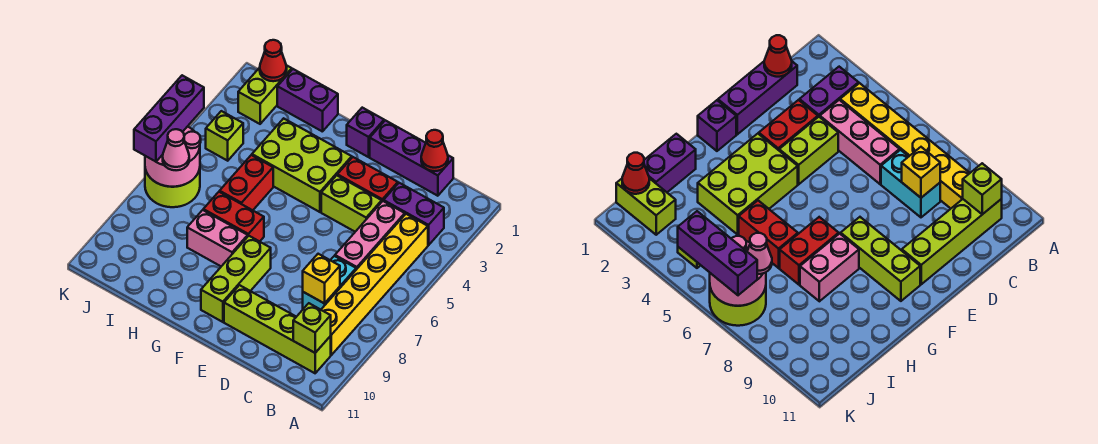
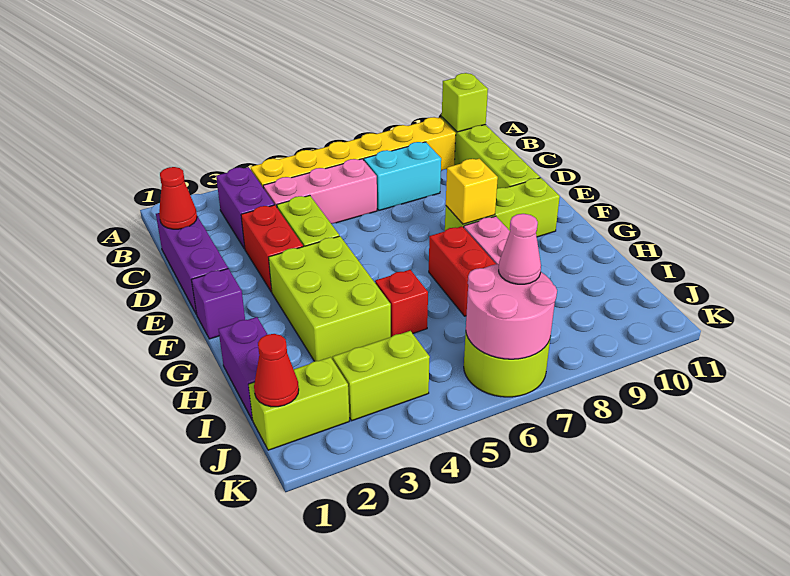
yellow 1x1 brick [303,254,340,304] -> yellow 1x1 brick moved to [446,159,498,224]
red 1x2 brick [220,155,273,210] -> red 1x1 brick [375,270,428,337]
lime 1x1 brick [206,111,243,161] -> lime 1x2 brick [333,331,430,421]
purple 1x3 brick [134,75,204,162] -> none

